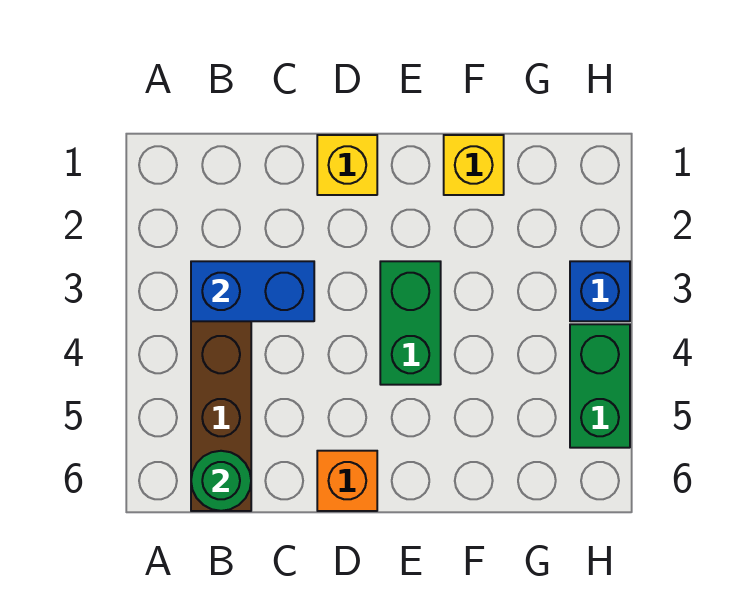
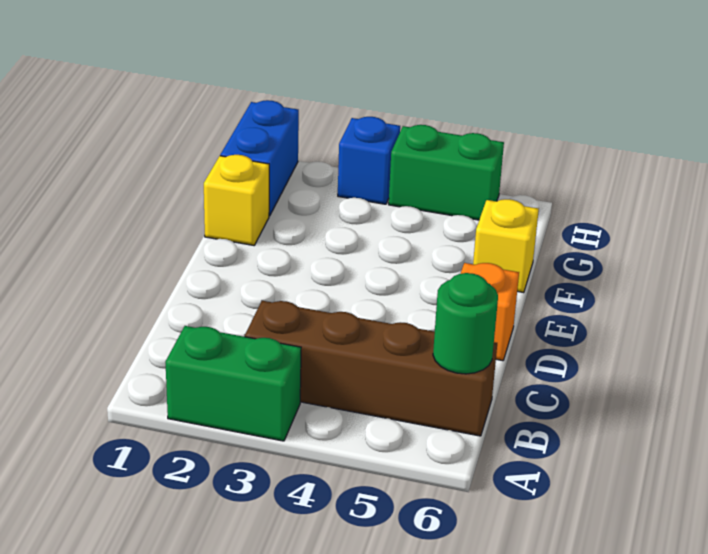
blue 1x2 brick [191,261,314,321] -> blue 1x2 brick moved to [220,100,299,216]
yellow 1x1 brick [317,135,377,195] -> yellow 1x1 brick moved to [473,199,539,293]
green 1x2 brick [380,261,441,385] -> green 1x2 brick moved to [165,326,301,441]

